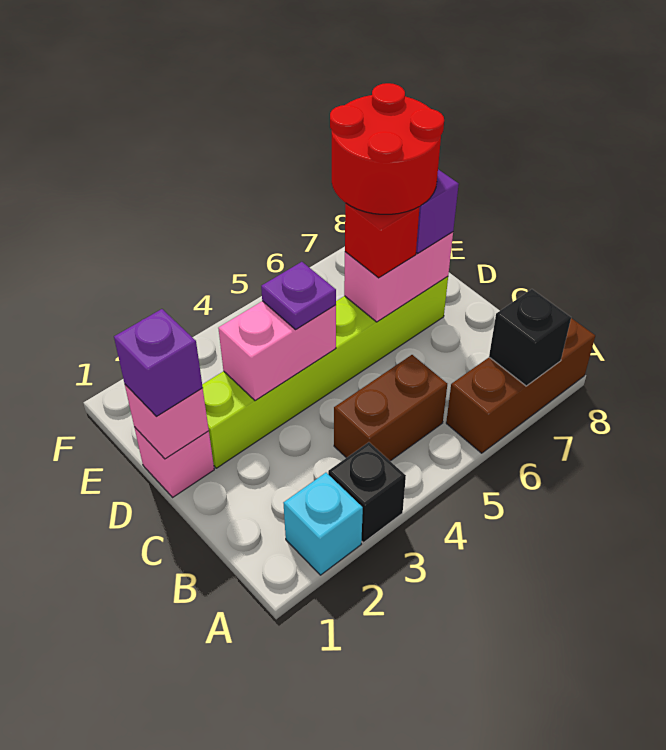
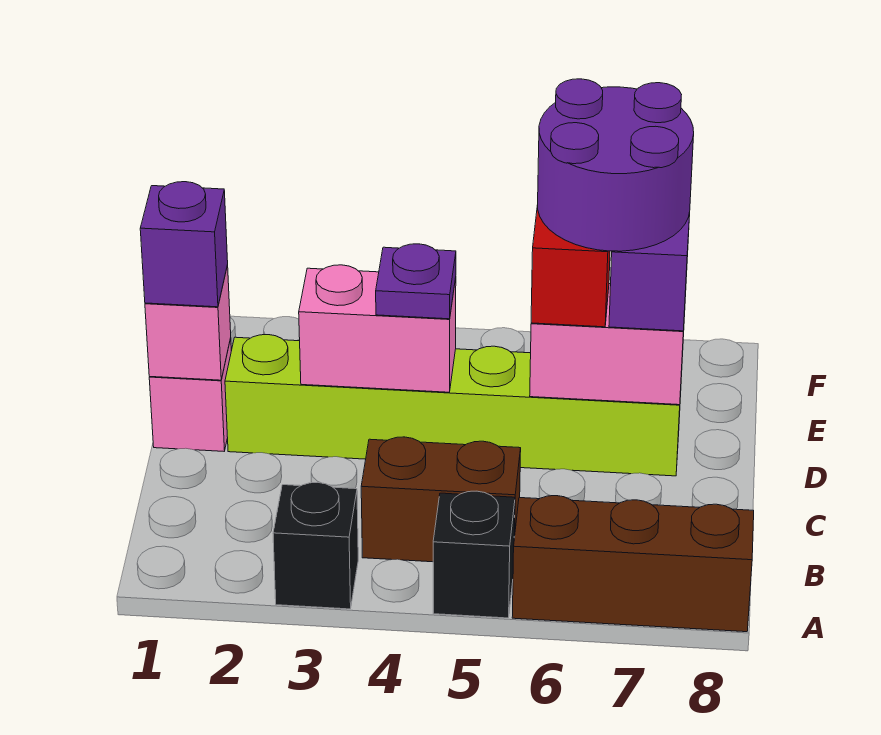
cyan 1x1 brick [284,473,363,575] -> none
black 1x1 brick [489,289,571,386] -> black 1x1 brick moved to [433,491,515,618]
red 2x2 round brick [330,83,444,214] -> purple 2x2 round brick [538,79,694,251]

